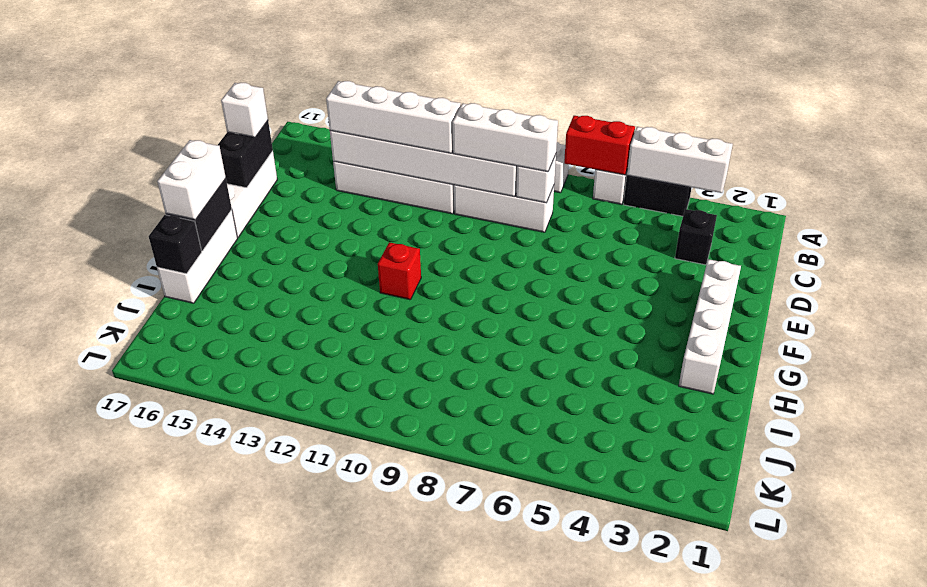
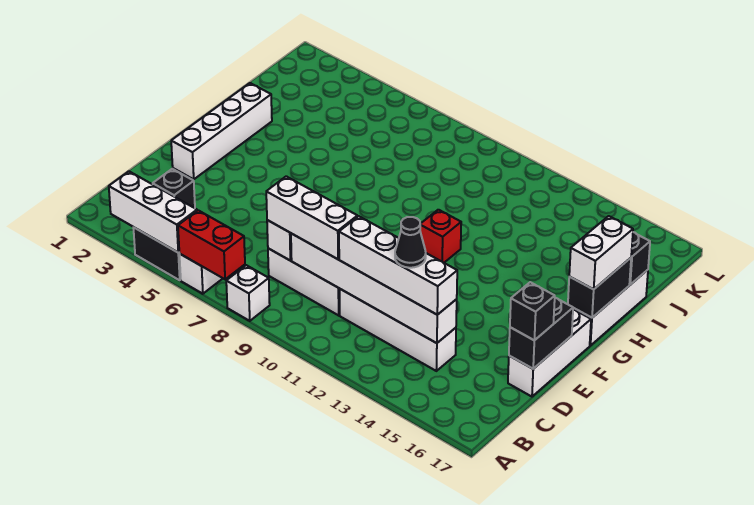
none -> black 1x1 cone [395,217,426,268]
white 1x1 brick [221,83,268,137] -> black 1x1 brick [510,282,555,340]

